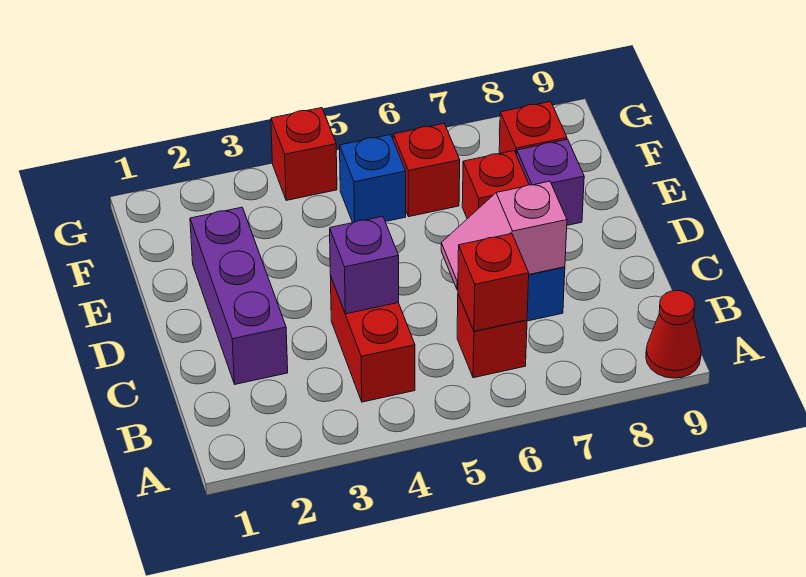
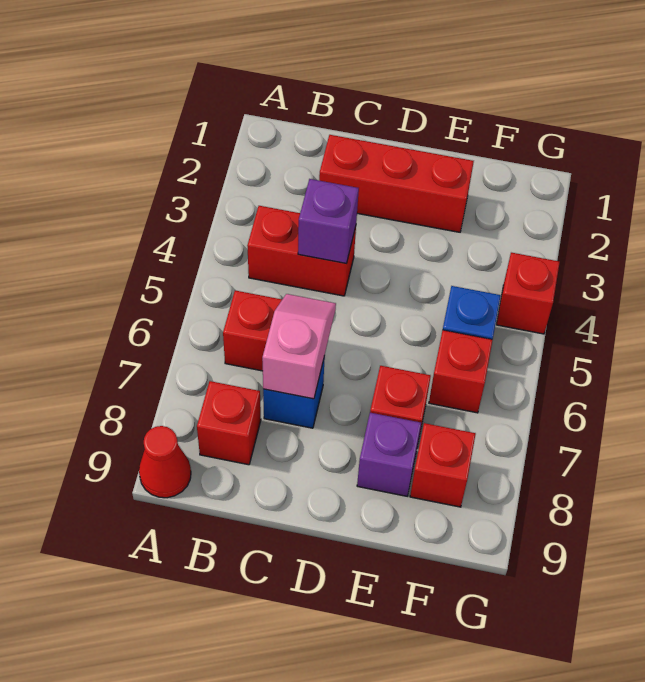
red 1x1 brick [458,234,529,331] -> red 1x1 brick moved to [197,381,261,465]
purple 1x3 brick [190,207,288,384] -> red 1x3 brick [319,135,474,232]

